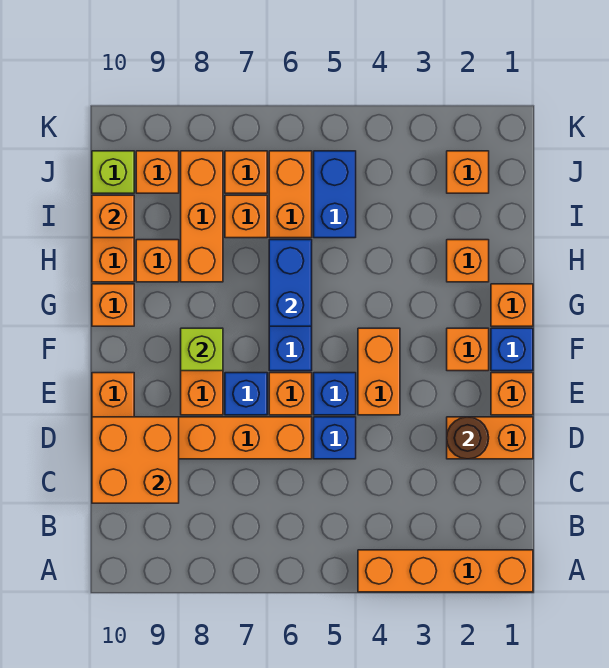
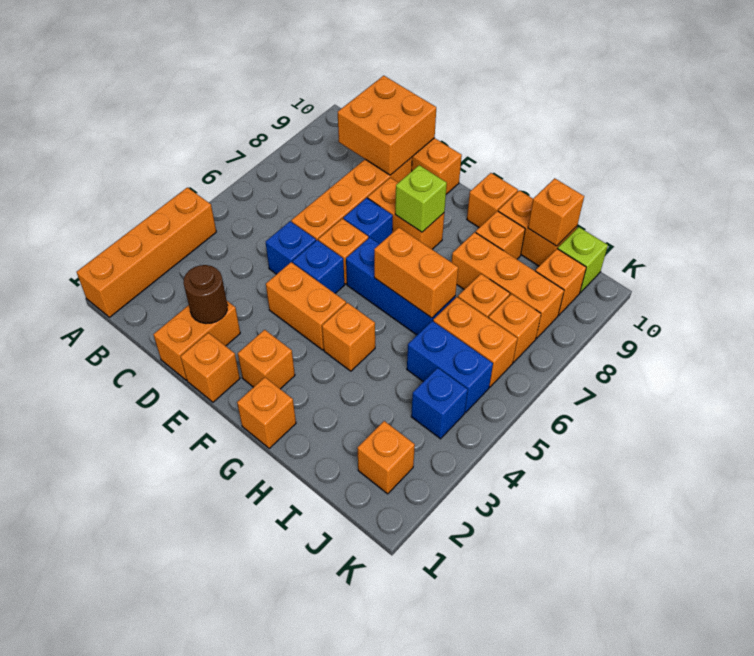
blue 1x1 brick [491,328,533,371] -> blue 1x1 brick moved to [411,368,468,439]
blue 1x2 brick [269,240,312,326] -> orange 1x2 brick [374,228,458,318]
orange 1x1 brick [447,240,489,282] -> orange 1x1 brick moved to [322,303,375,371]

